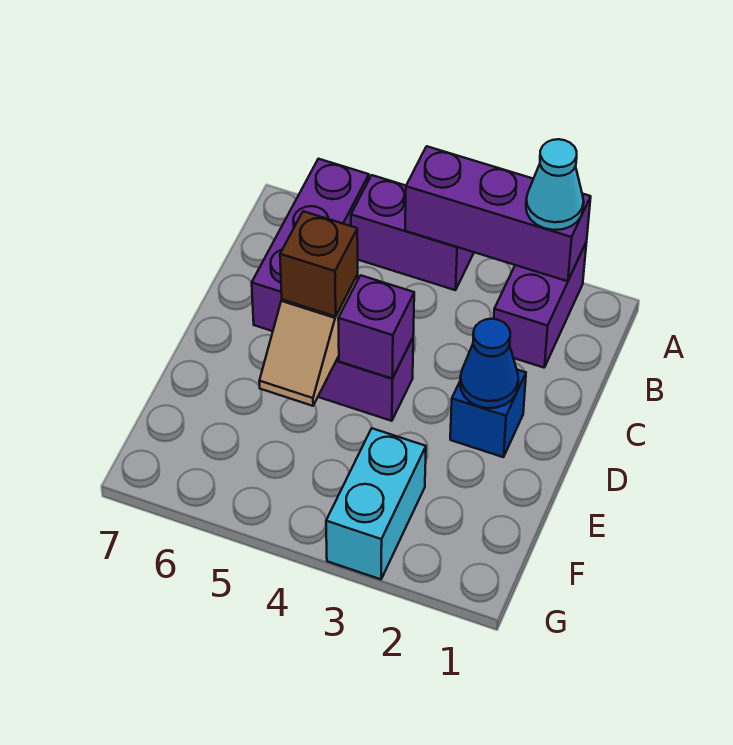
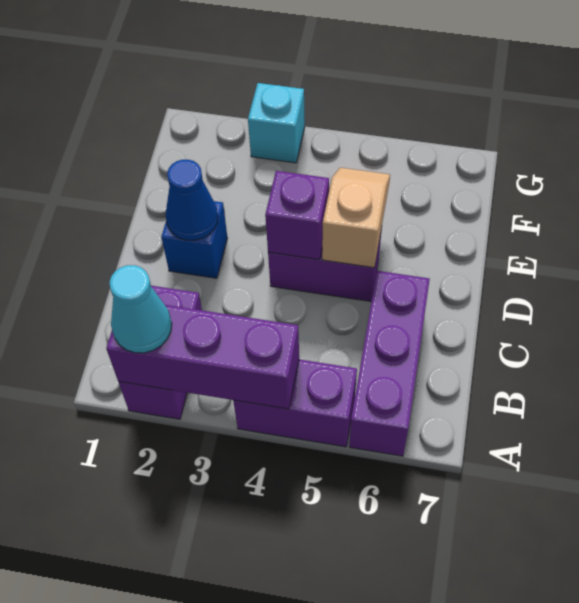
brown 1x1 brick [280,211,358,316] -> none
cyan 1x2 brick [326,428,426,579] -> cyan 1x1 brick [248,83,305,163]

